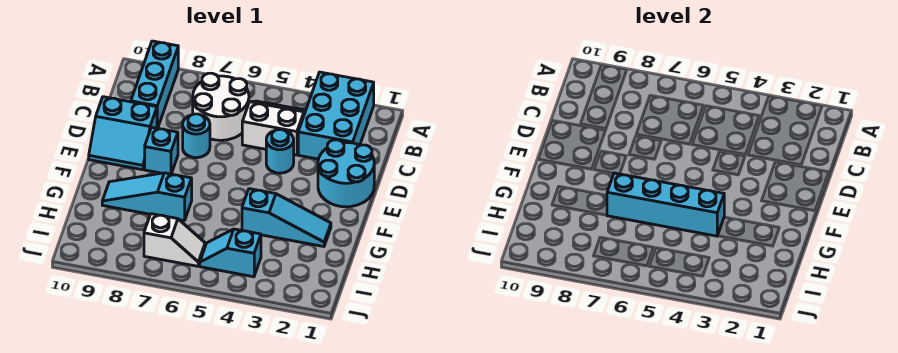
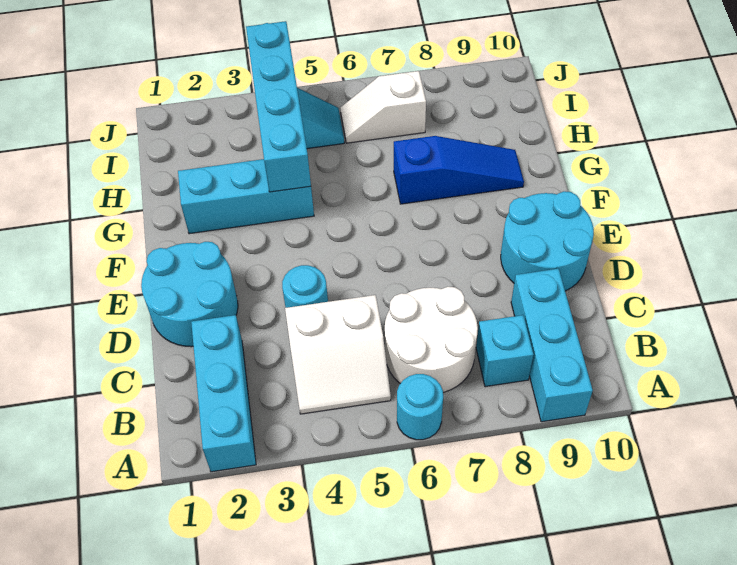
cyan 2x3 brick [298,72,374,159] -> cyan 1x3 brick [191,315,256,472]
cyan 1x1 round brick [183,114,210,158] -> cyan 1x1 round brick moved to [397,374,443,440]
cyan 2x2 slope [89,97,157,170] -> cyan 2x2 round brick [501,191,594,291]
cyan 1x1 brick [145,127,178,174] -> cyan 1x1 brick moved to [476,315,534,387]
cyan 1x3 slope [242,189,331,247] -> cyan 1x3 brick [178,159,314,234]
cyan 1x4 brick [607,173,724,236] -> cyan 1x4 brick turned to [246,21,311,192]
cyan 1x3 slope [102,173,192,221] -> blue 1x3 slope [394,136,524,204]

